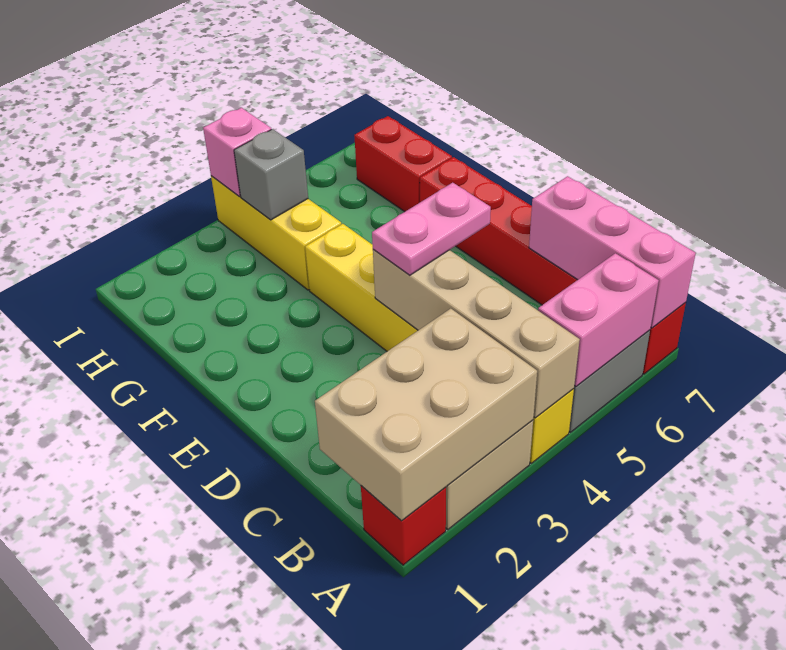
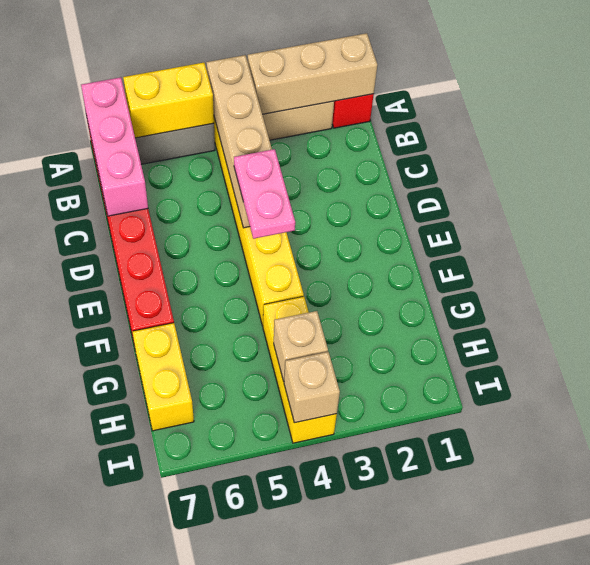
tan 2x3 brick [315,309,537,521] -> tan 1x3 brick [248,33,377,114]
pink 1x2 brick [538,253,659,386] -> yellow 1x2 brick [123,63,214,138]
pink 1x2 plate [372,183,491,275] -> pink 1x2 plate turned to [234,149,295,239]
red 1x2 brick [354,116,452,212] -> yellow 1x2 brick [132,323,194,431]
grey 1x1 brick [234,129,308,220] -> tan 1x1 brick [274,311,328,381]
pink 1x1 brick [203,108,271,197] -> tan 1x1 brick [284,352,340,423]

